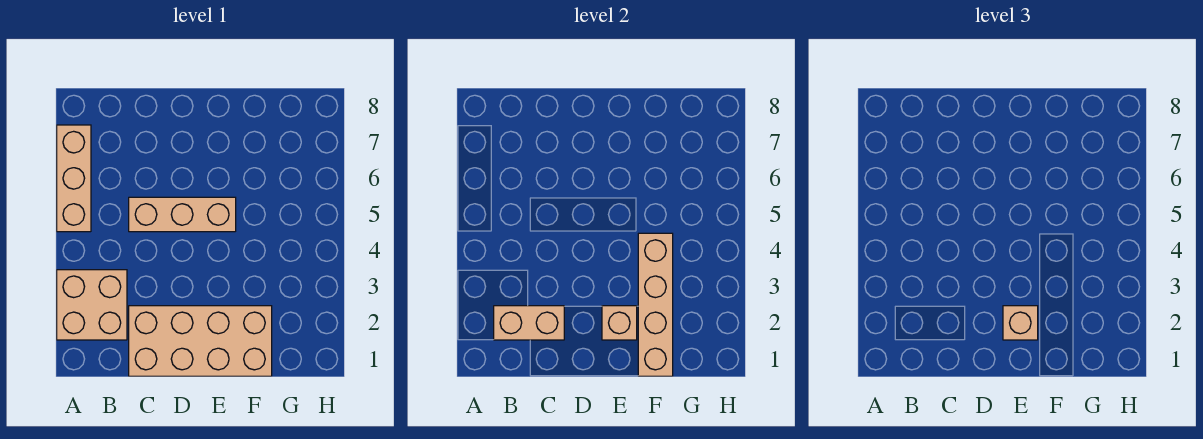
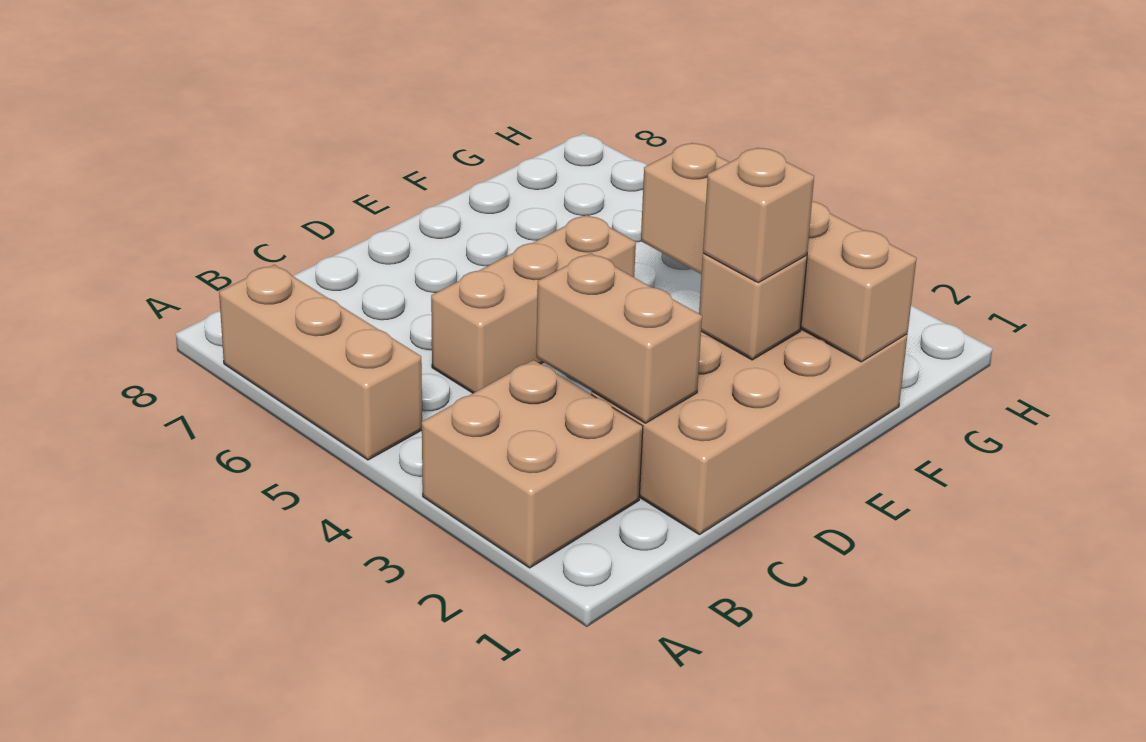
tan 1x2 brick [494,306,564,340] -> tan 1x2 brick turned to [536,253,702,423]

